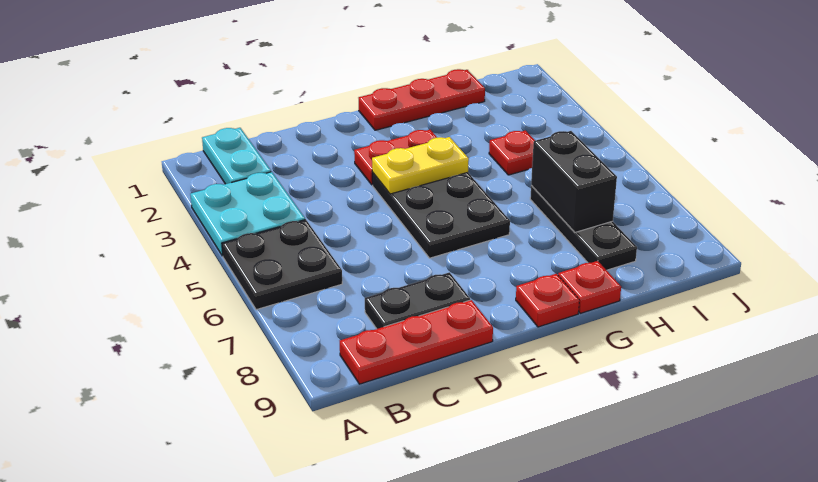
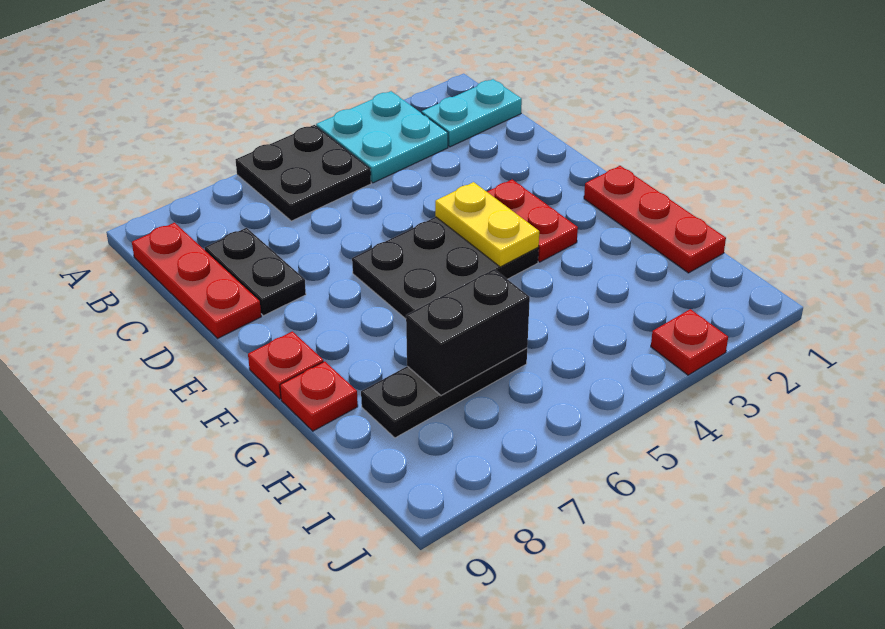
red 1x1 plate [489,131,535,175] -> red 1x1 plate moved to [651,309,728,375]

